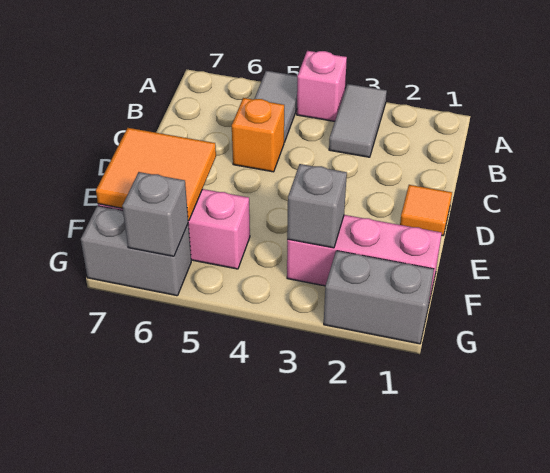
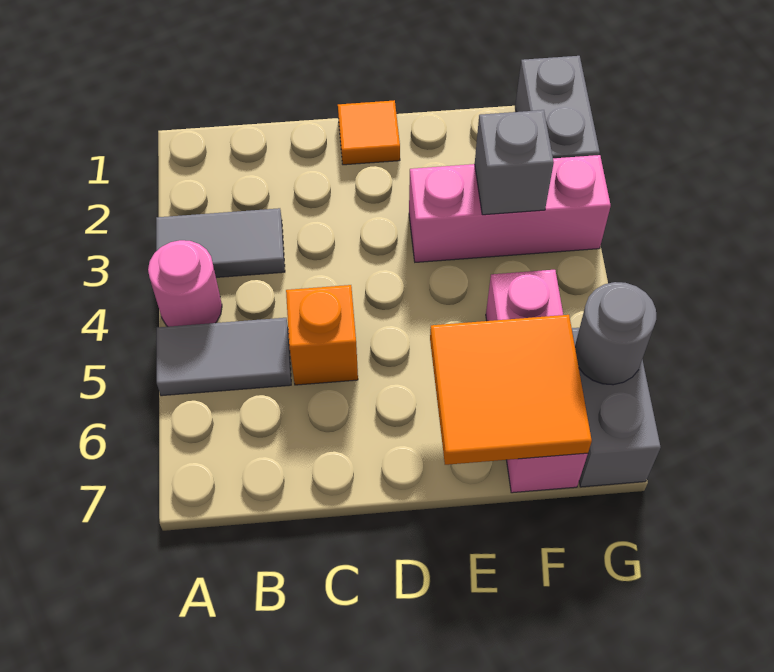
pink 1x1 brick [297,51,347,121] -> pink 1x1 round brick [148,240,222,327]
pink 1x3 brick [287,215,442,301] -> pink 1x3 brick turned to [409,155,611,262]
grey 1x1 brick [122,172,188,256] -> grey 1x1 round brick [575,282,656,385]

